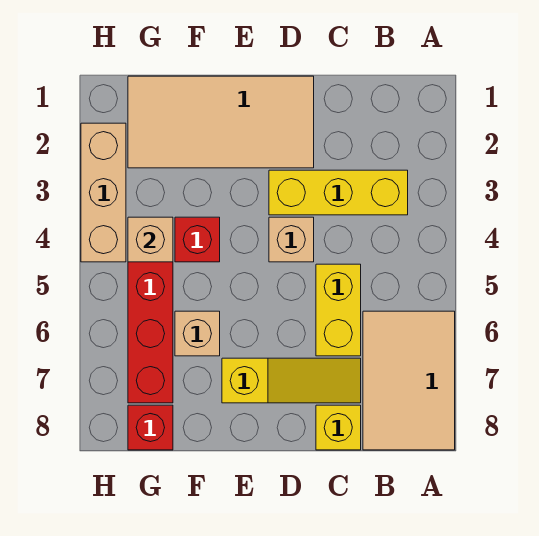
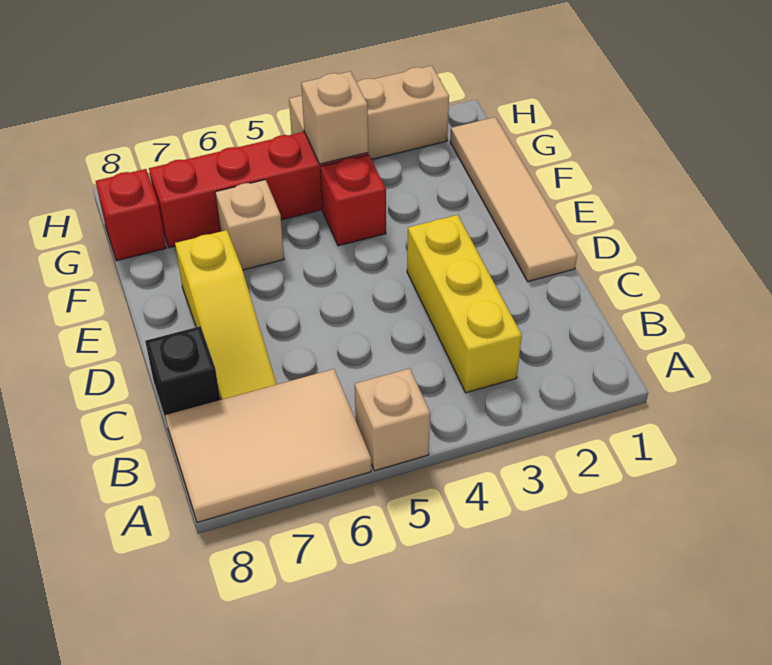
yellow 1x2 brick [316,264,361,356] -> none
yellow 1x1 brick [316,405,361,450] -> black 1x1 brick [145,326,220,424]
tan 2x4 tile [128,76,314,168] -> tan 1x4 tile [450,117,577,282]
tan 1x1 brick [269,217,314,262] -> tan 1x1 brick moved to [355,368,430,471]

